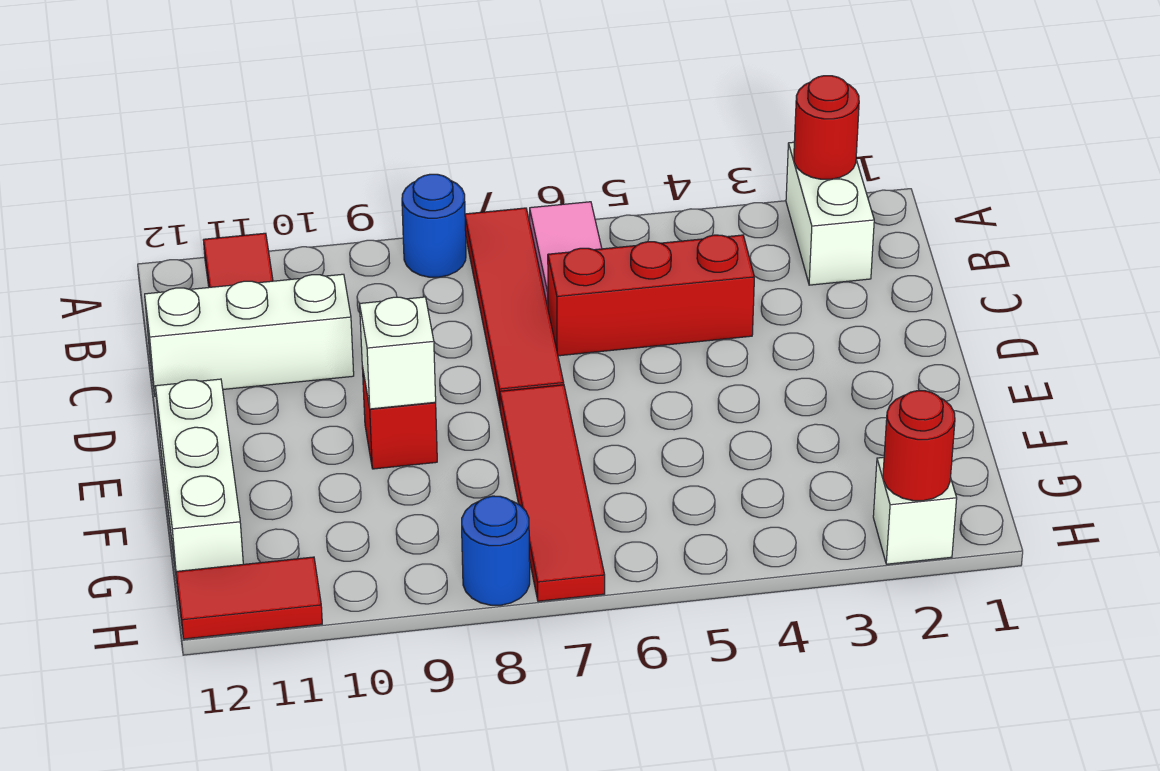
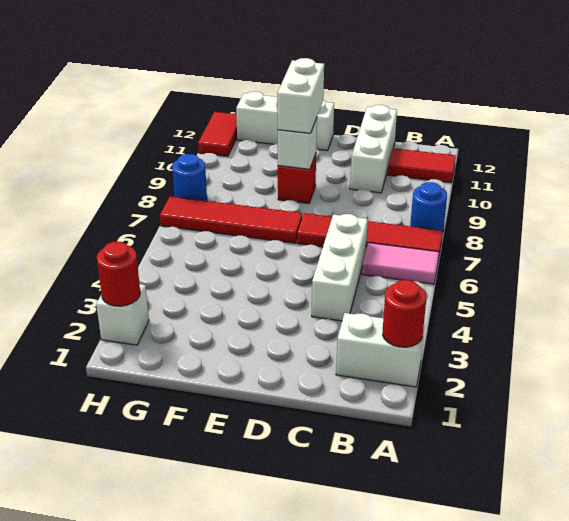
red 1x3 brick [548,235,754,356] -> white 1x3 brick [312,214,368,321]
none -> white 1x2 brick [277,58,324,133]

